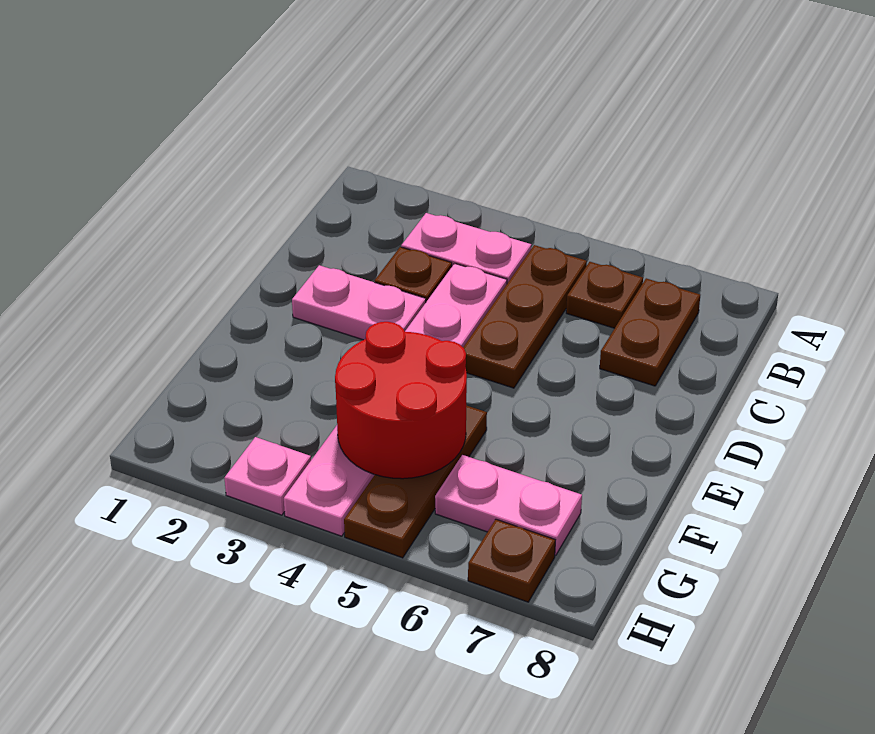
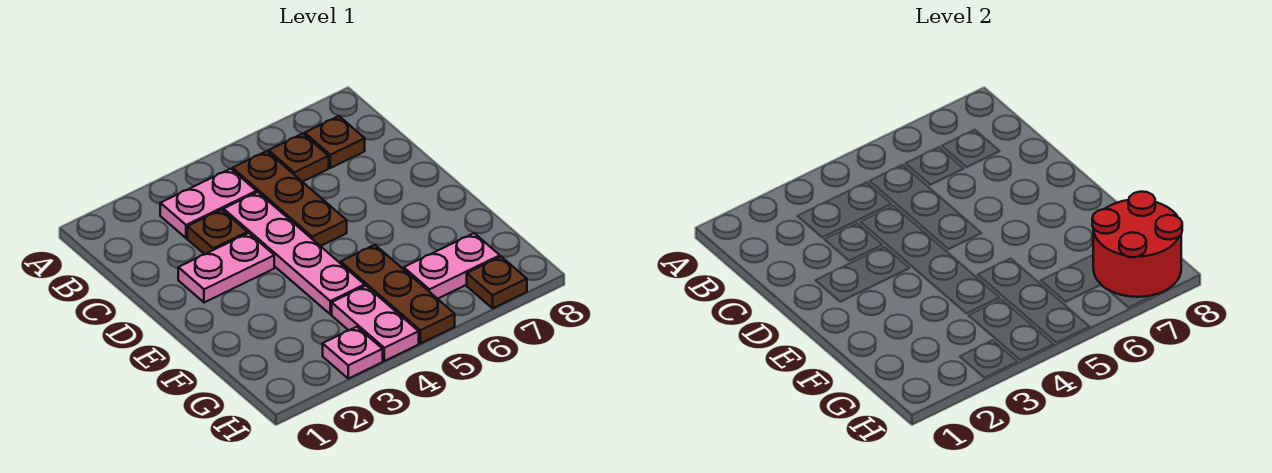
brown 1x2 plate [600,278,700,386] -> brown 1x1 plate [305,116,365,168]
red 2x2 round brick [335,322,467,479] -> red 2x2 round brick moved to [1092,192,1182,297]

